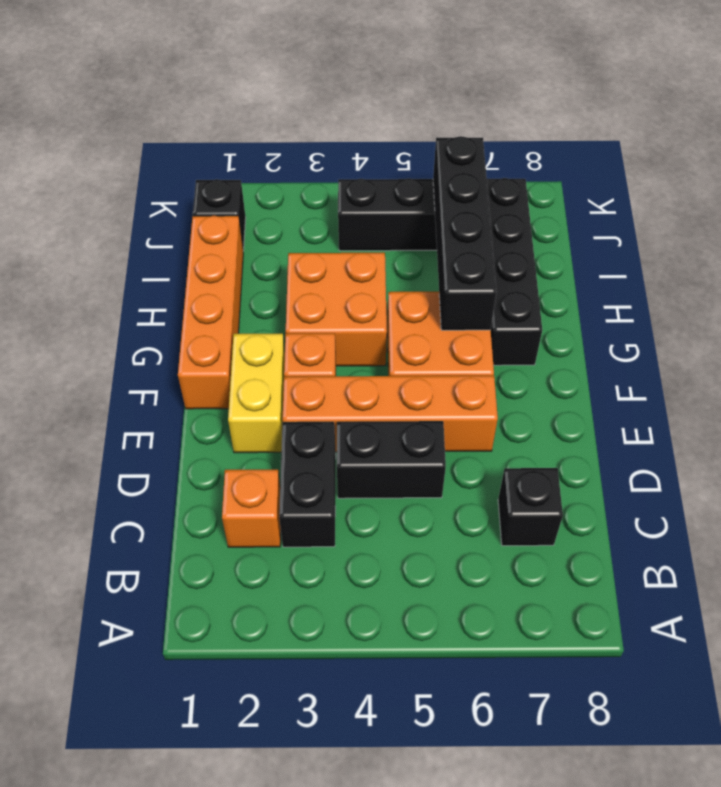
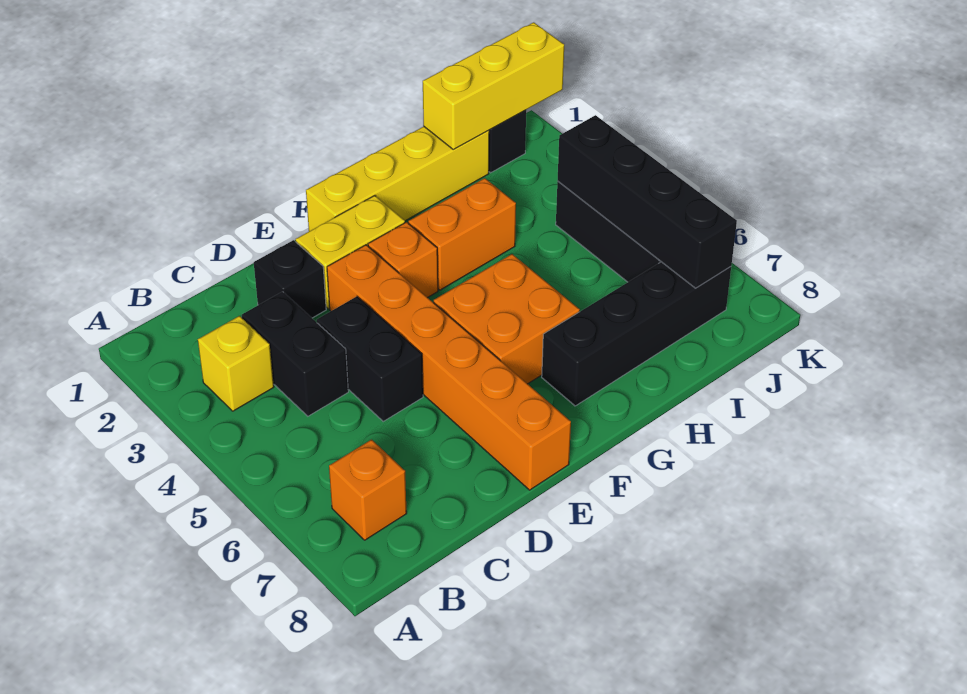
none -> yellow 1x1 brick [198,316,274,411]
orange 1x1 brick [222,470,281,547] -> orange 1x1 brick moved to [329,440,407,540]
black 1x2 brick [279,422,336,547] -> black 1x2 brick turned to [242,292,348,416]
black 1x1 brick [498,468,563,546] -> black 1x1 brick moved to [254,240,326,318]
orange 1x4 brick [283,376,498,452] -> orange 1x6 brick [327,245,571,490]
orange 1x4 brick [178,216,243,409] -> yellow 1x4 brick [306,127,489,231]
orange 2x2 brick [286,253,387,366] -> orange 1x2 brick [408,178,516,290]
black 1x4 brick [433,136,496,330] -> black 1x4 brick turned to [557,115,737,288]
none -> yellow 1x3 brick [423,22,564,149]

